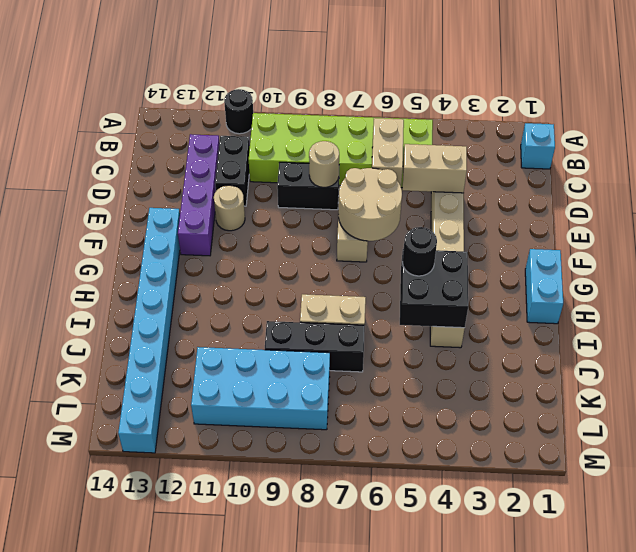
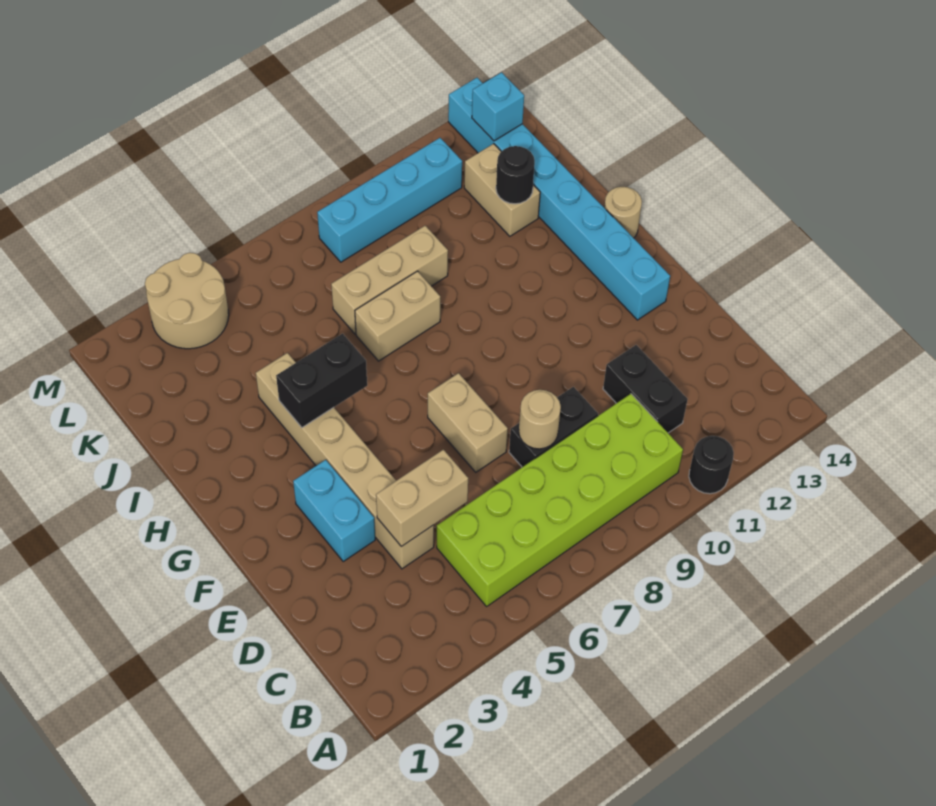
cyan 1x1 brick [521,123,555,169] -> cyan 1x1 brick moved to [472,72,524,141]
tan 1x2 brick [372,118,404,186] -> tan 1x2 brick moved to [464,144,540,236]
purple 1x4 brick [178,134,220,256] -> none
tan 2x2 round brick [338,168,402,241] -> tan 2x2 round brick moved to [145,253,229,349]
tan 1x1 round brick [214,185,245,231] -> tan 1x1 round brick moved to [604,187,642,238]
cyan 1x2 brick [525,249,563,324] -> cyan 1x2 brick moved to [293,460,375,562]
black 2x2 brick [400,249,468,328] -> black 1x2 brick [276,334,367,427]
black 1x1 round brick [402,227,437,276] -> black 1x1 round brick moved to [496,146,535,204]
black 1x3 brick [265,321,365,372] -> tan 1x3 brick [331,226,448,334]
cyan 2x4 brick [191,347,330,430] -> cyan 1x4 brick [317,138,462,262]

